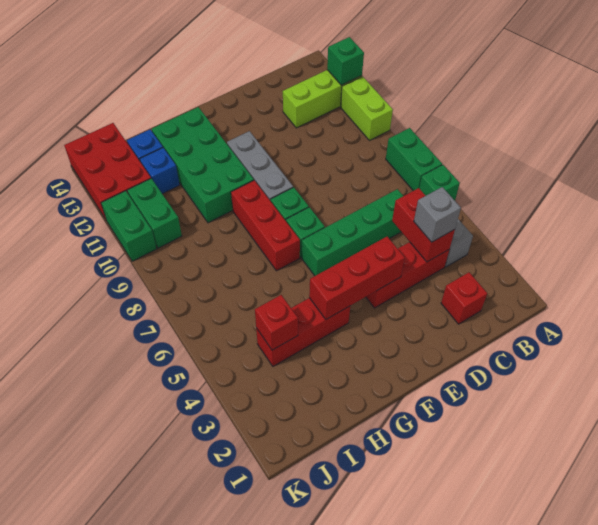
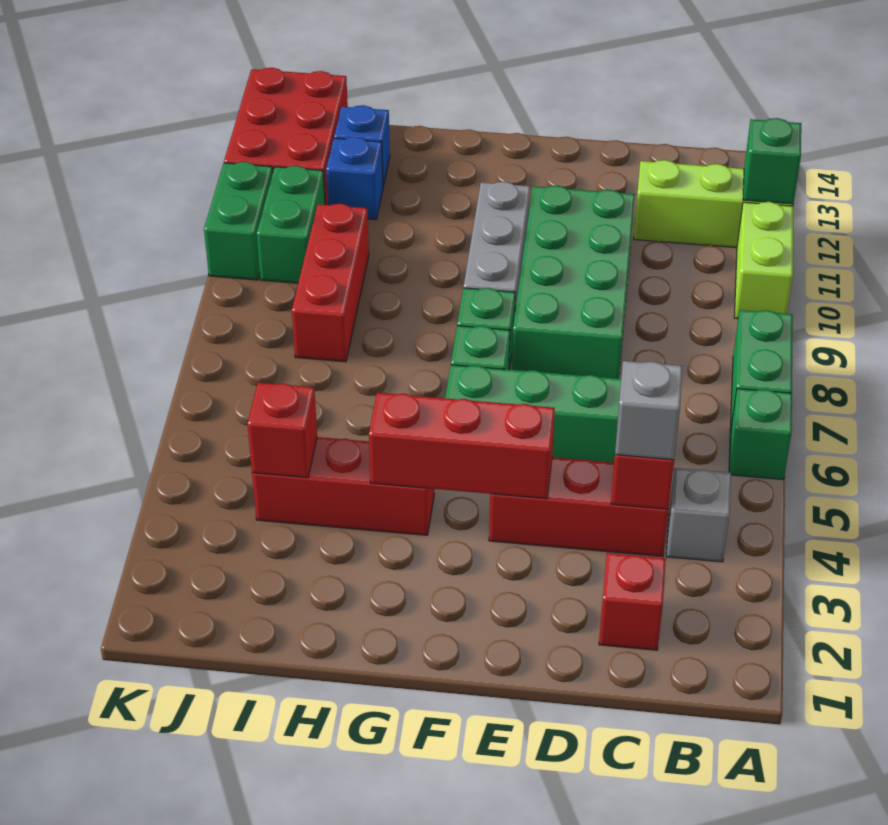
red 1x3 brick [231,180,300,271] -> red 1x3 brick moved to [292,204,369,362]
green 2x4 brick [152,107,254,223] -> green 2x4 brick moved to [512,186,635,379]

